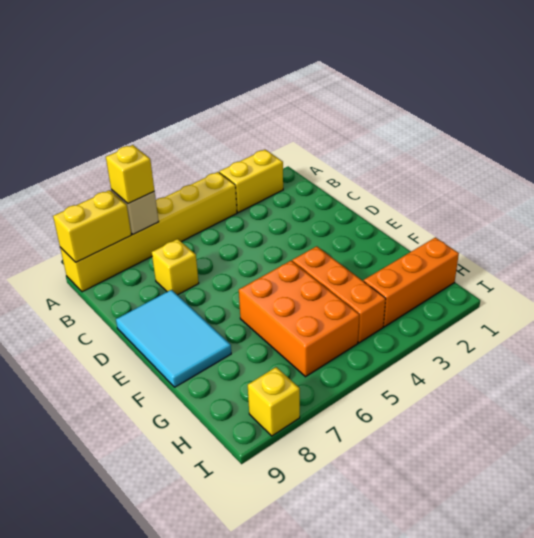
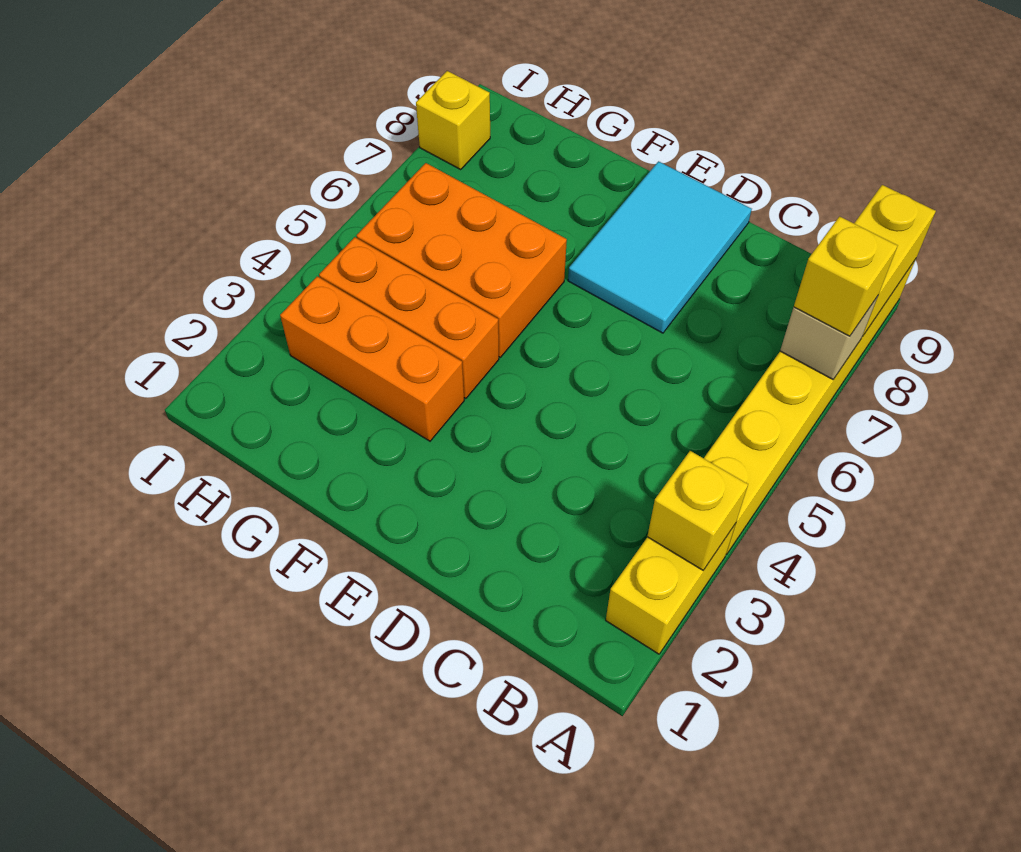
yellow 1x1 brick [152,239,199,295] -> yellow 1x1 brick moved to [647,451,748,570]
cyan 2x3 tile [116,290,231,387] -> cyan 2x3 tile turned to [568,161,752,333]
orange 1x3 brick [364,237,459,327] -> orange 1x3 brick turned to [280,276,464,441]

